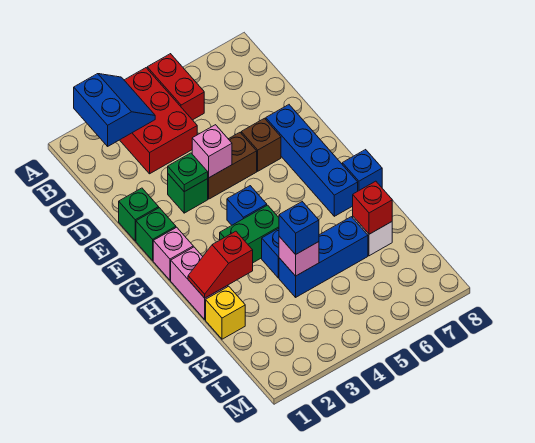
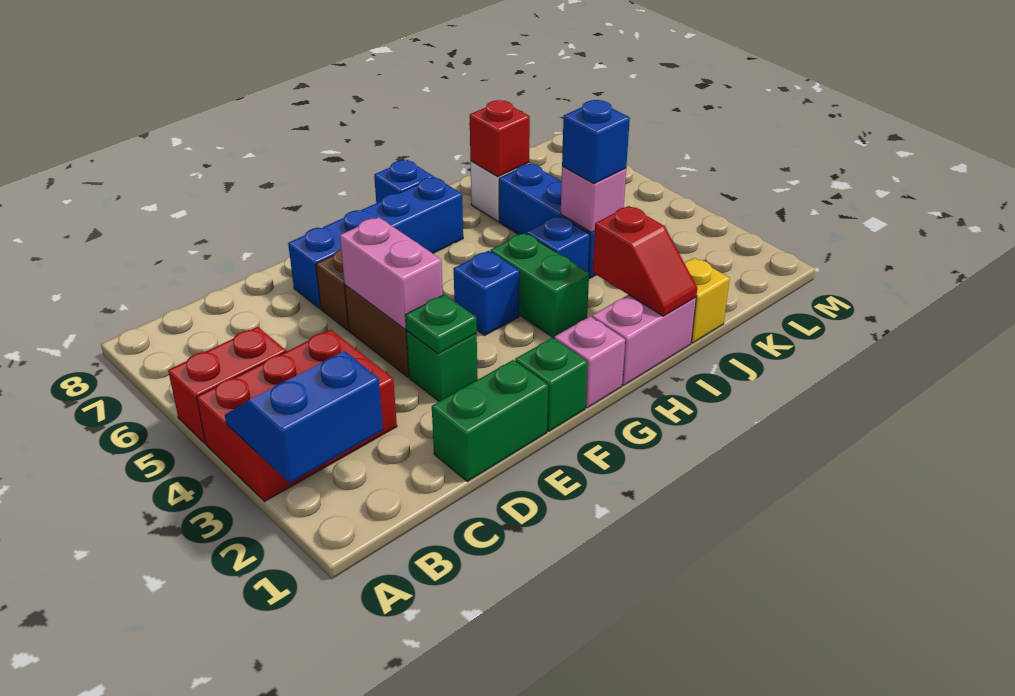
green 1x1 brick [119,188,159,241] -> green 1x2 brick [432,360,548,482]
pink 1x1 brick [192,125,232,178] -> pink 1x2 brick [340,217,443,329]

